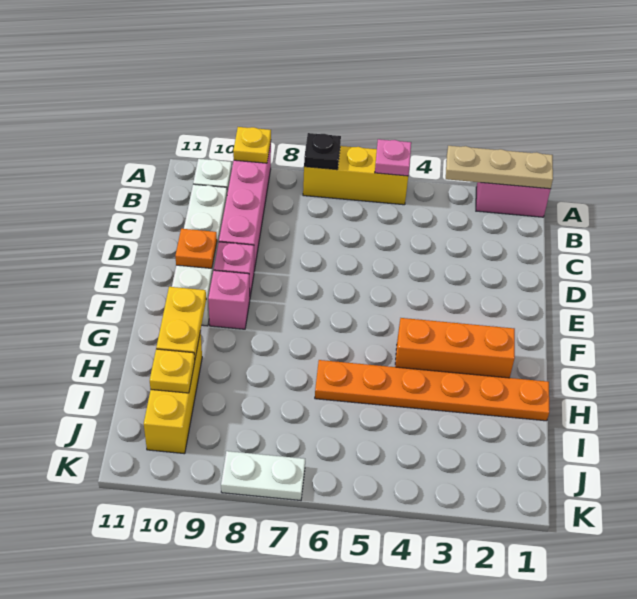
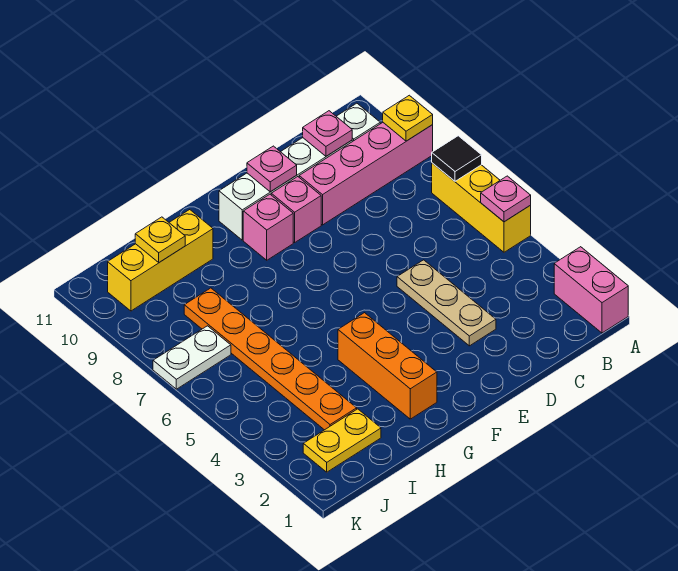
tan 1x3 plate [446,146,553,189] -> tan 1x3 plate moved to [397,260,496,346]
black 1x1 plate [304,133,341,170] -> black 1x1 tile [432,136,482,181]
none -> pink 1x1 plate [303,111,352,156]
orange 1x1 plate [175,229,217,268] -> pink 1x1 plate [247,146,297,192]
yellow 1x2 plate [156,287,206,358] -> yellow 1x2 plate moved to [303,409,381,472]
orange 1x6 plate [315,360,549,421] -> orange 1x6 plate moved to [184,288,357,430]
white 1x2 plate [221,451,305,500] -> white 1x2 plate turned to [153,326,231,389]

